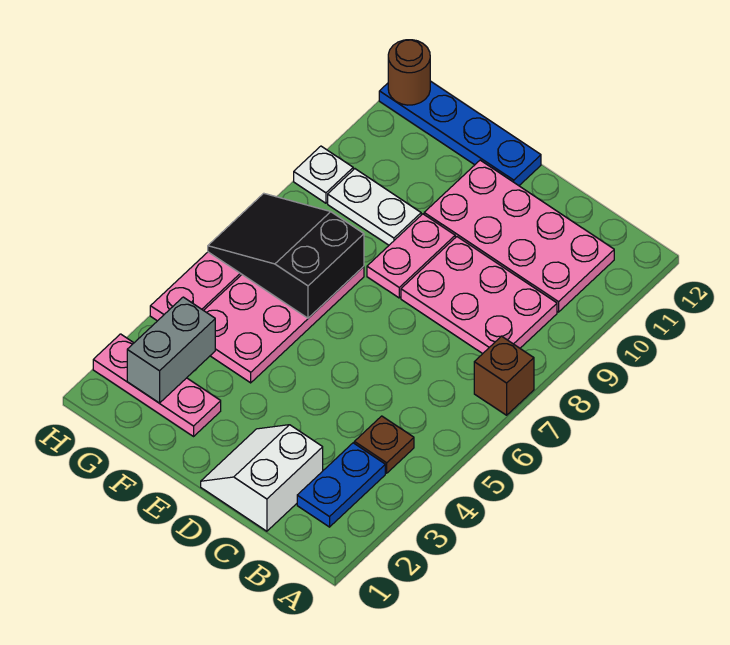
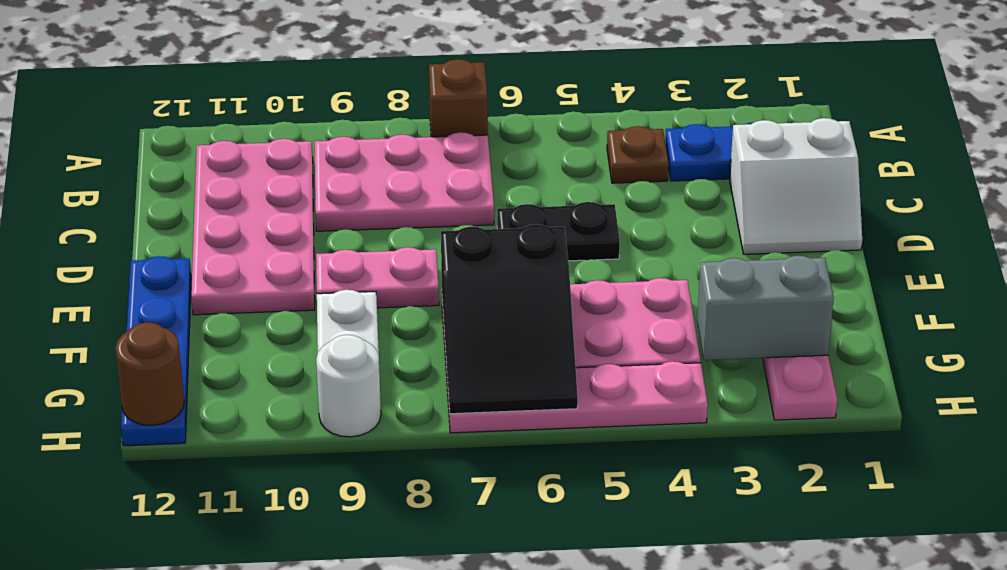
pink 2x3 plate [401,237,557,354] -> pink 2x3 plate turned to [314,132,494,231]
none -> black 1x2 plate [497,202,620,261]
white 1x1 plate [294,146,353,203] -> white 1x1 round brick [316,335,381,437]

